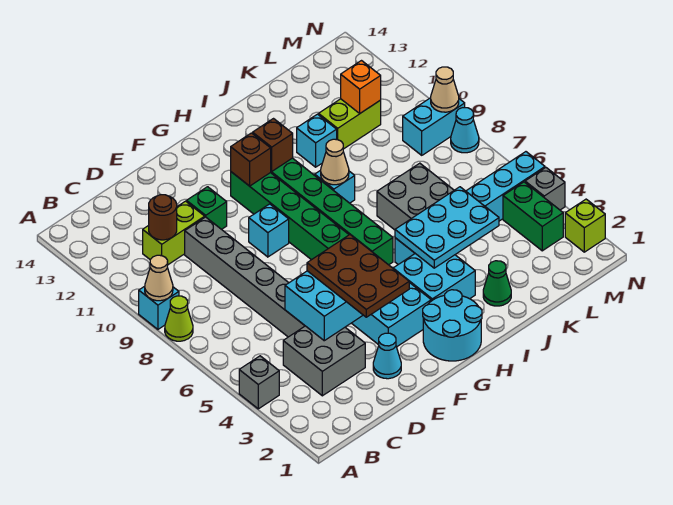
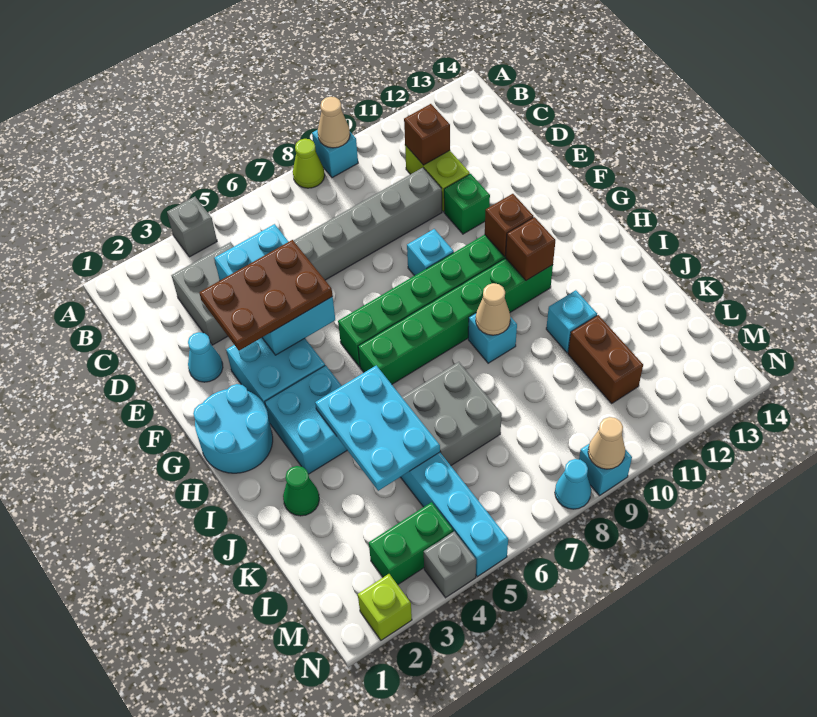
brown 1x1 round brick [149,195,177,240] -> brown 1x1 brick [404,104,450,165]
lime 1x2 brick [319,99,381,149] -> brown 1x2 brick [568,315,643,403]
orange 1x1 brick [341,61,381,113] -> none
cyan 1x2 brick [403,98,465,155] -> cyan 1x1 brick [579,444,632,496]

